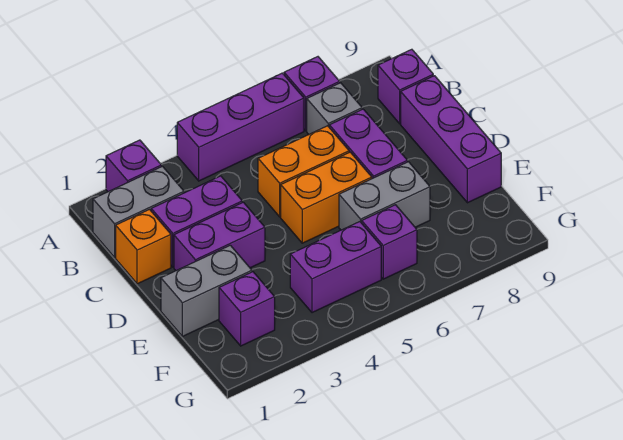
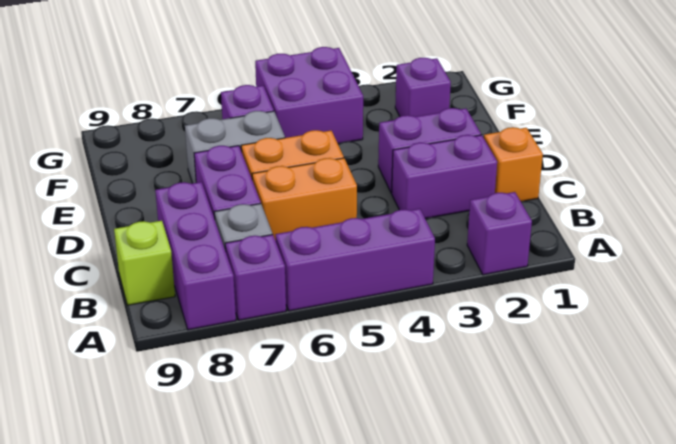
grey 1x2 brick [93,166,184,257] -> none
purple 1x1 brick [378,49,433,124] -> lime 1x1 brick [114,221,175,305]
purple 1x3 brick [401,76,501,203] -> purple 1x3 brick moved to [155,182,236,330]
grey 1x2 brick [161,245,252,336] -> none
purple 1x2 brick [290,222,381,313] -> purple 2x2 brick [255,47,363,144]

